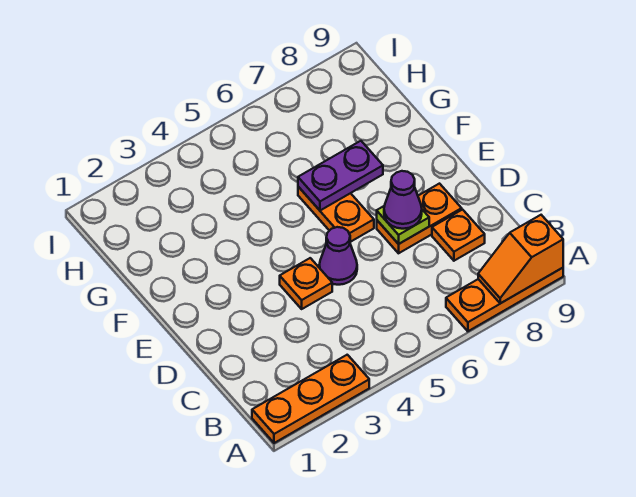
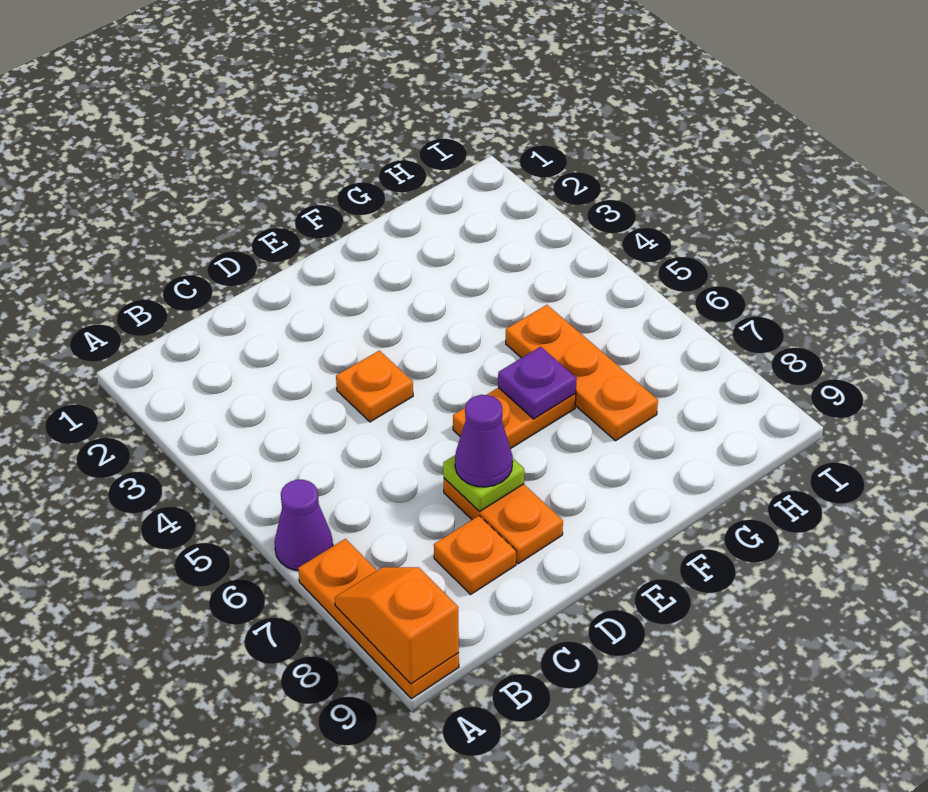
orange 1x3 plate [252,355,369,443] -> orange 1x3 plate moved to [506,305,658,441]
purple 1x1 cone [319,227,357,285] -> purple 1x1 cone moved to [274,480,333,571]
purple 1x2 plate [298,141,383,210] -> purple 1x1 plate [498,347,577,419]

